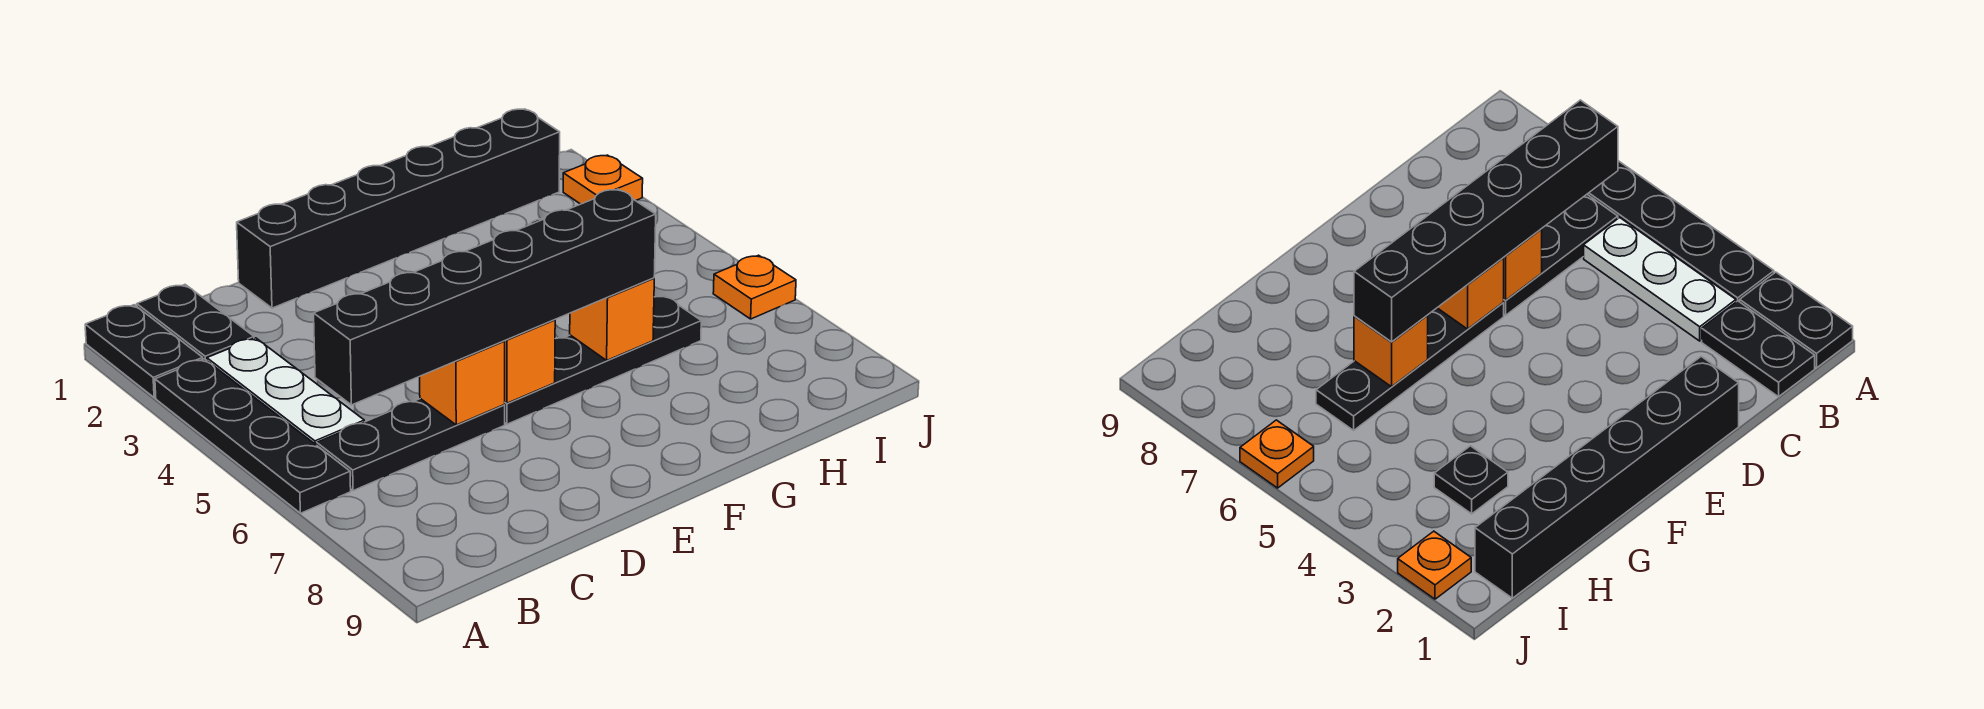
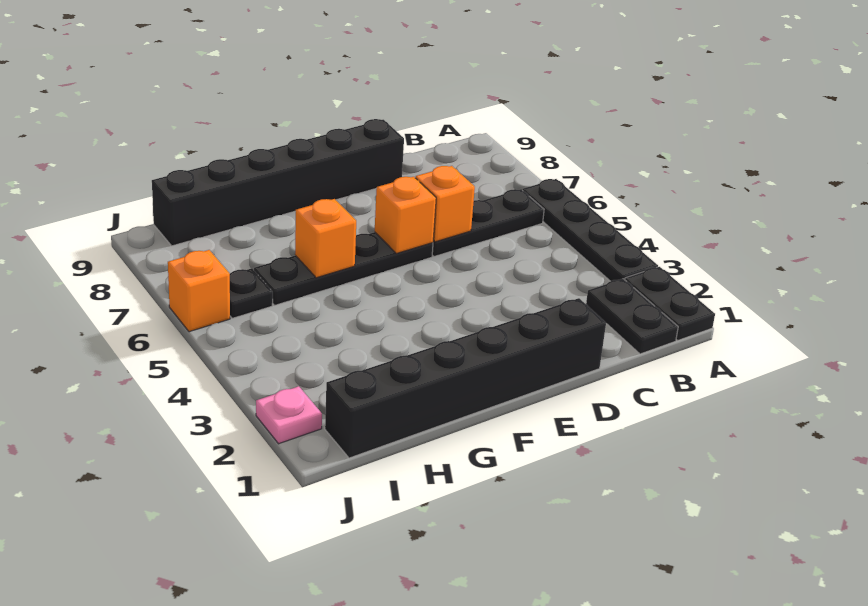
white 1x3 plate [207,338,364,445] -> none
black 1x6 brick [314,189,656,405] -> black 1x6 brick moved to [152,119,404,246]
black 1x1 plate [1434,446,1508,514] -> black 1x1 plate moved to [230,268,273,318]
orange 1x1 plate [563,155,643,204] -> pink 1x1 plate [256,386,322,444]
orange 1x1 plate [713,255,796,319] -> orange 1x1 brick [168,250,230,332]

